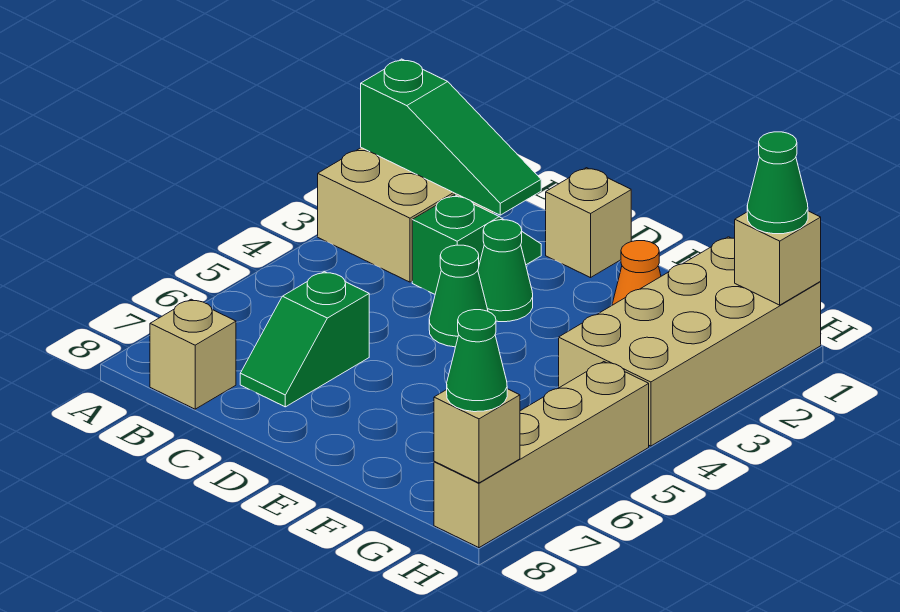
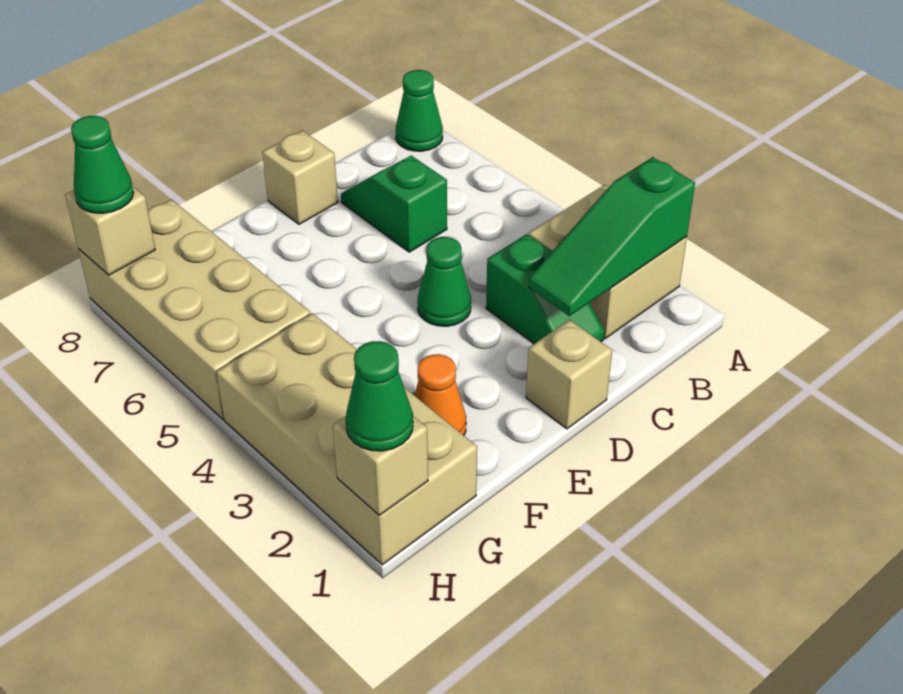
tan 1x1 brick [150,299,236,409] -> tan 1x1 brick moved to [262,131,338,224]
green 1x1 cone [478,220,533,322] -> green 1x1 cone moved to [395,70,443,151]
tan 1x4 brick [434,362,649,548] -> tan 2x4 brick [78,200,310,419]

